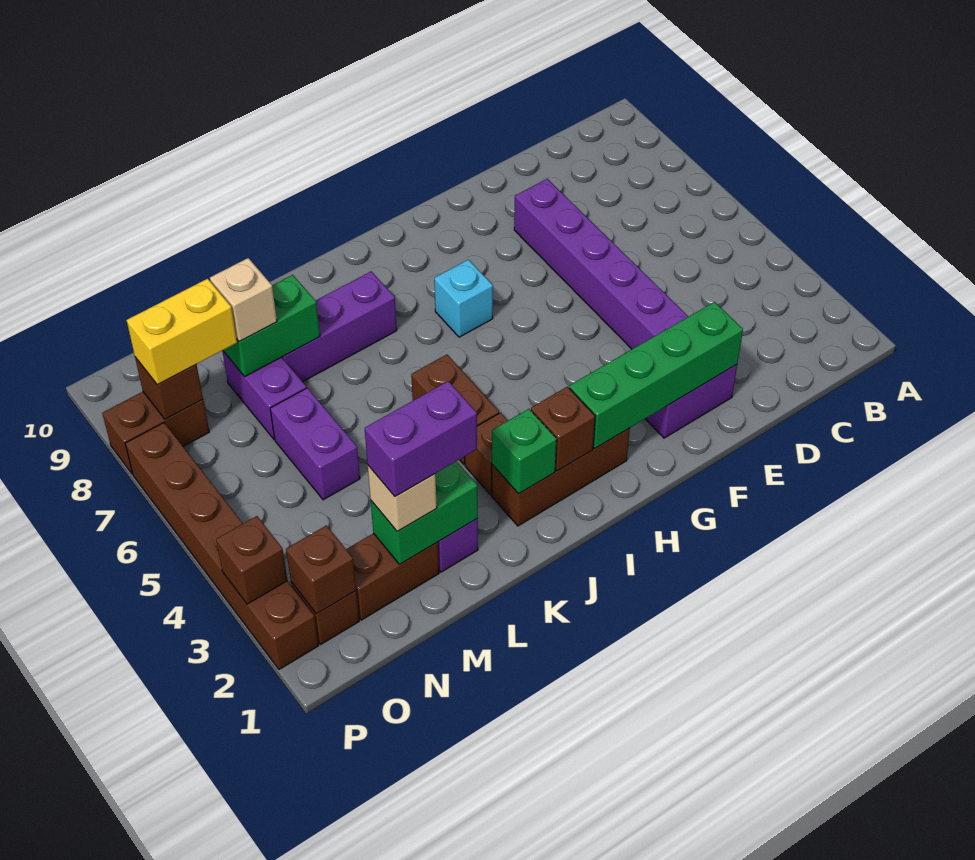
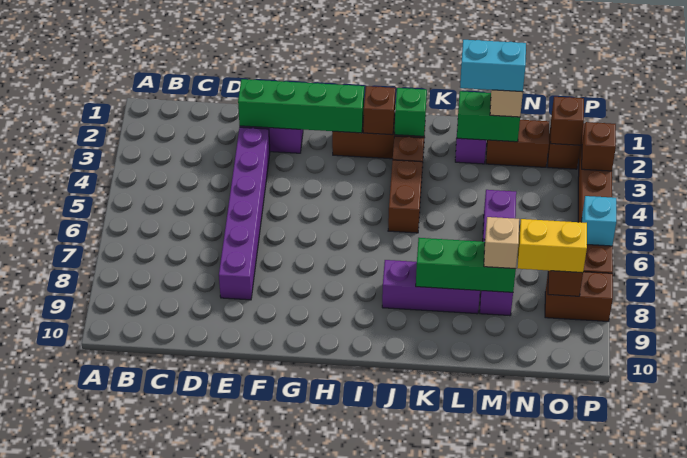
cyan 1x1 brick [434,260,493,337] -> cyan 1x1 brick moved to [582,196,616,246]
purple 1x2 brick [365,381,477,497] -> cyan 1x2 brick [460,40,526,92]
green 1x2 brick [223,275,320,377] -> green 1x3 brick [416,238,516,292]

